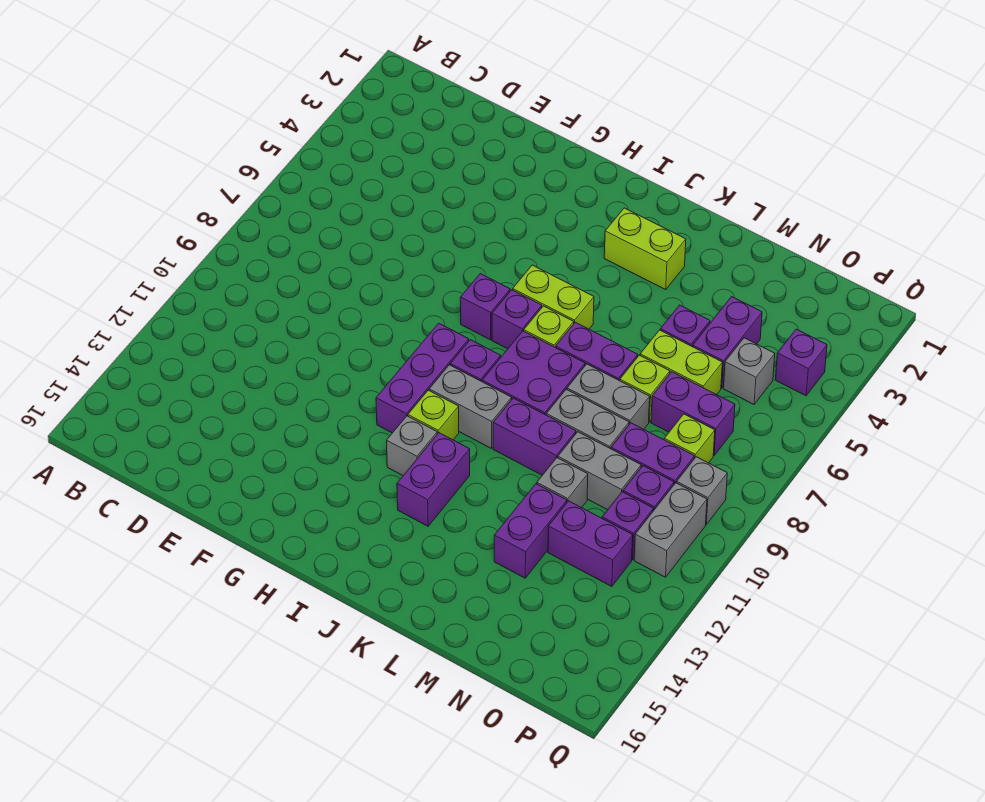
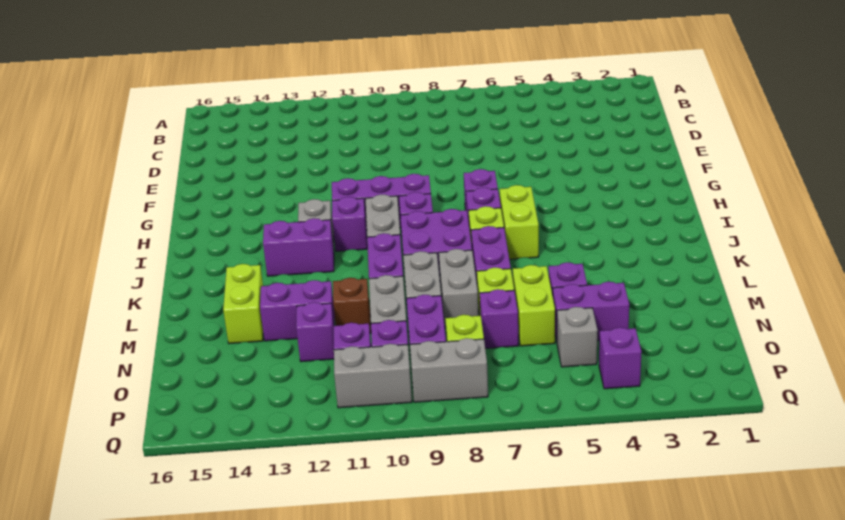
lime 1x1 brick [408,390,459,440] -> purple 1x1 brick [332,197,367,251]
lime 1x2 brick [604,208,686,289] -> lime 1x2 brick moved to [223,264,263,344]
grey 1x1 brick [537,458,588,508] -> brown 1x1 brick [333,278,371,334]
purple 1x2 brick [651,372,735,455] -> purple 1x1 brick [480,289,519,348]
purple 1x2 brick [548,501,633,587] -> purple 1x1 brick [296,302,334,362]
grey 1x1 brick [677,457,727,525] -> grey 1x2 brick [410,338,488,402]

